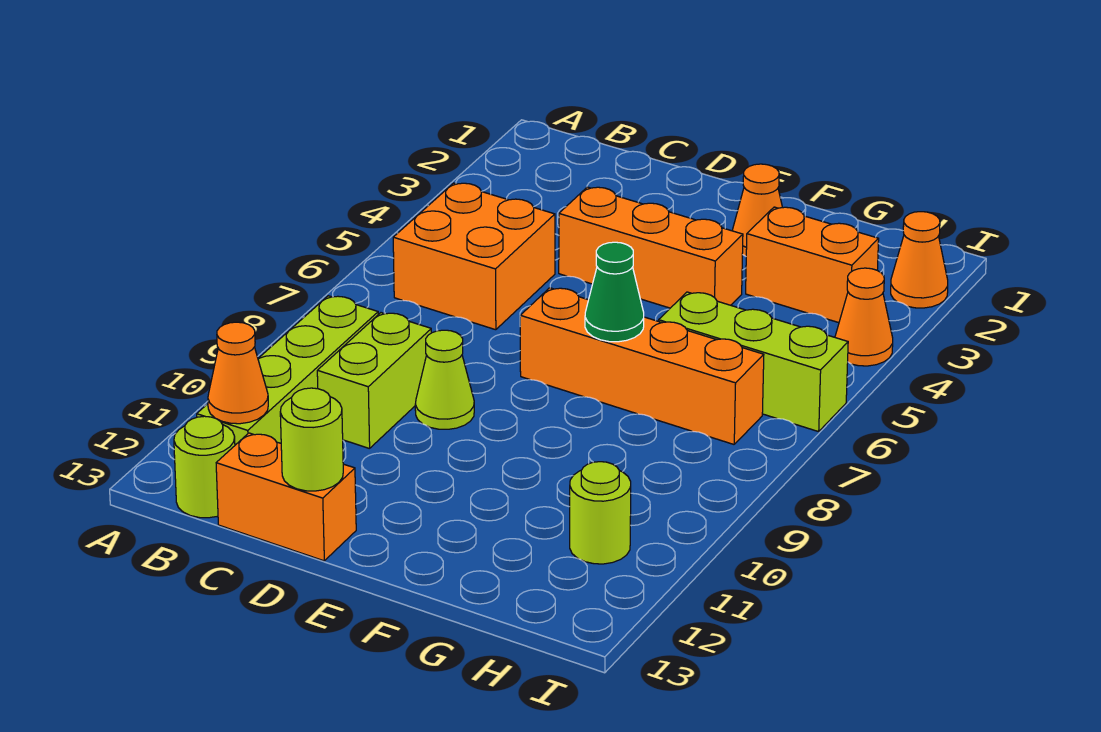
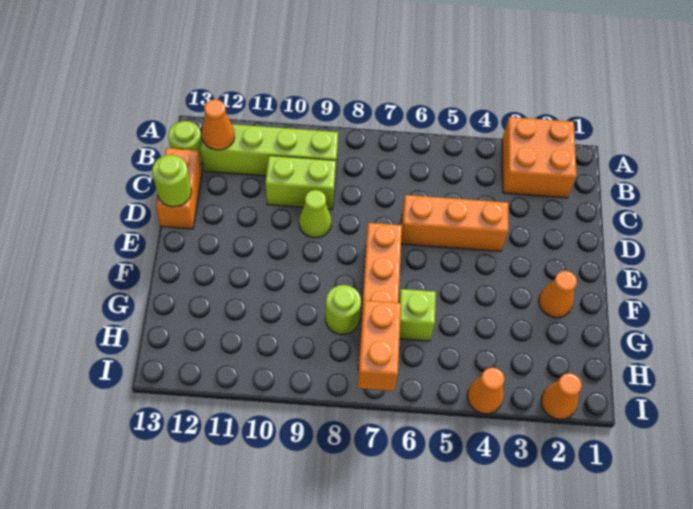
orange 2x2 brick [393,183,555,330] -> orange 2x2 brick moved to [502,117,577,198]
orange 1x3 brick [559,187,743,308] -> orange 1x3 brick turned to [401,195,508,251]
green 1x1 cone [585,242,644,342] -> none
orange 1x2 brick [746,207,879,323] -> orange 1x2 brick moved to [358,300,401,391]
lime 1x3 brick [659,292,848,432] -> lime 1x1 brick [398,289,436,341]
lime 1x1 round brick [570,462,631,564] -> lime 1x1 round brick moved to [325,285,361,335]

